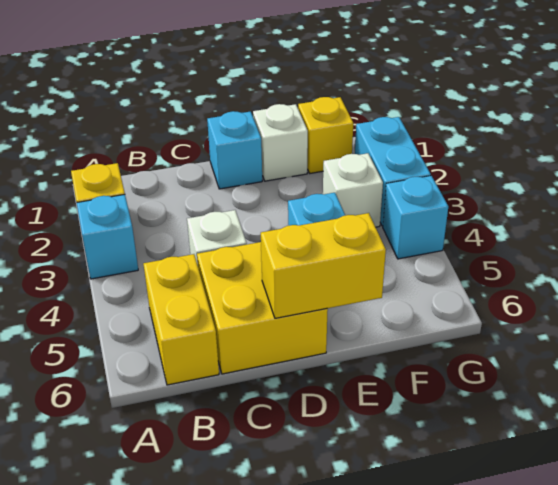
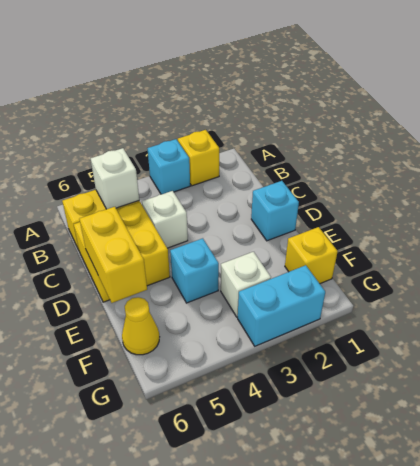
white 1x1 brick [253,104,308,181] -> white 1x1 brick moved to [91,148,139,209]
none -> yellow 1x1 cone [122,297,159,355]
cyan 1x1 brick [383,176,448,259] -> none

